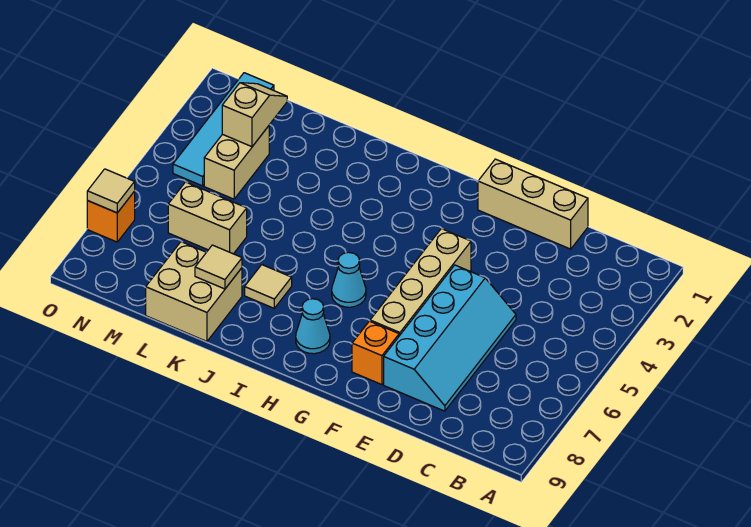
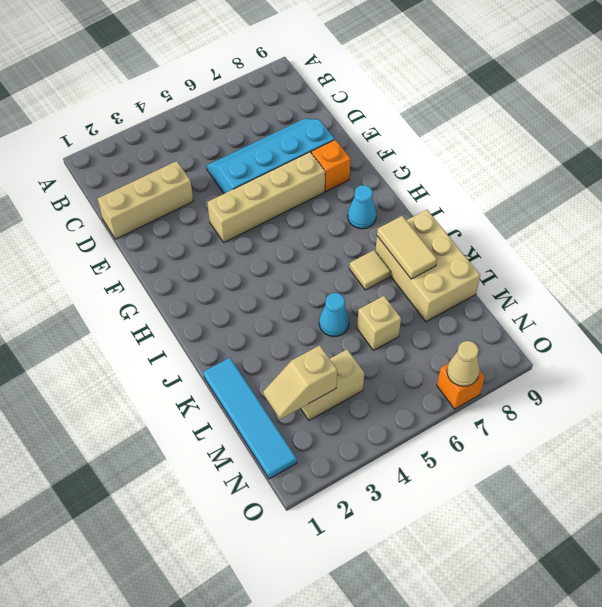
tan 1x3 brick [478,159,588,249] -> tan 1x3 brick turned to [98,161,193,239]
cyan 1x1 cone [332,252,366,307] -> cyan 1x1 cone moved to [319,293,349,337]
tan 2x2 brick [146,242,242,341] -> tan 2x3 brick [375,210,480,322]
tan 1x1 tile [195,245,242,289] -> tan 1x2 tile [377,216,437,279]
tan 1x2 brick [168,182,247,254] -> tan 1x1 brick [357,296,401,350]
cyan 1x4 tile [173,73,274,186] -> cyan 1x4 tile turned to [203,358,297,479]
tan 1x1 tile [87,169,135,213] -> tan 1x1 cone [447,341,480,386]

